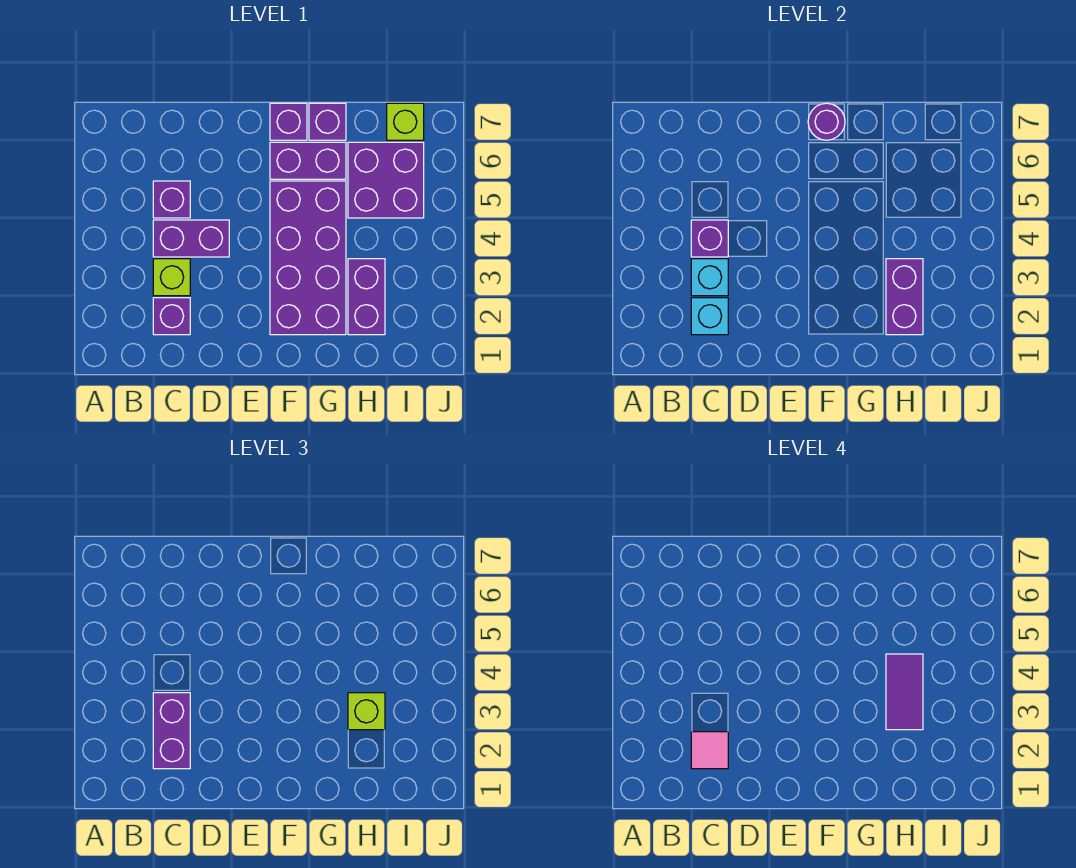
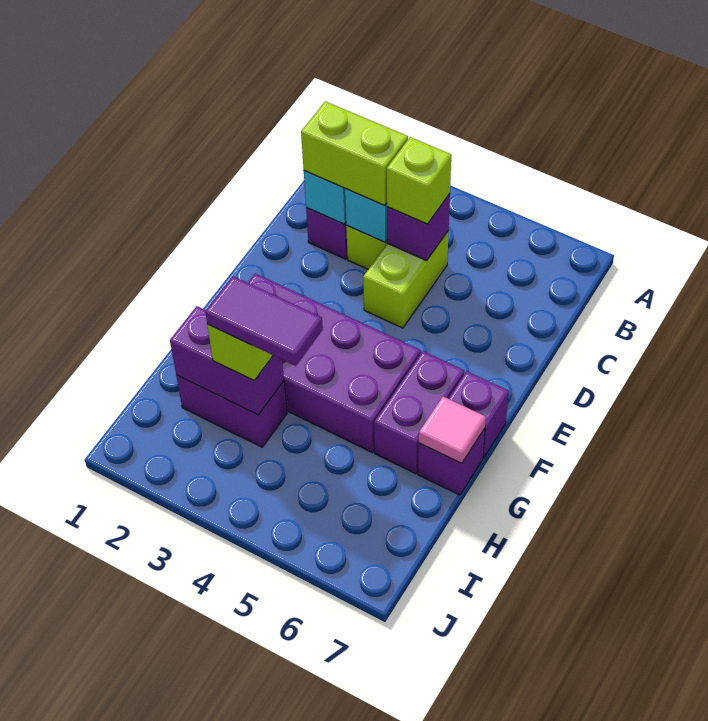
purple 1x2 brick [153,693,190,769] -> lime 1x2 brick [301,101,408,205]
pink 1x1 tile [691,732,728,769] -> pink 1x1 tile moved to [419,397,486,463]
purple 1x2 brick [153,220,229,257] -> lime 1x2 brick [363,231,449,328]
purple 1x1 brick [153,181,190,218] -> none
purple 1x1 round brick [808,103,845,140] -> none
purple 2x2 brick [348,142,424,218] -> none
lime 1x1 brick [387,103,424,140] -> lime 1x1 brick moved to [387,137,451,224]

